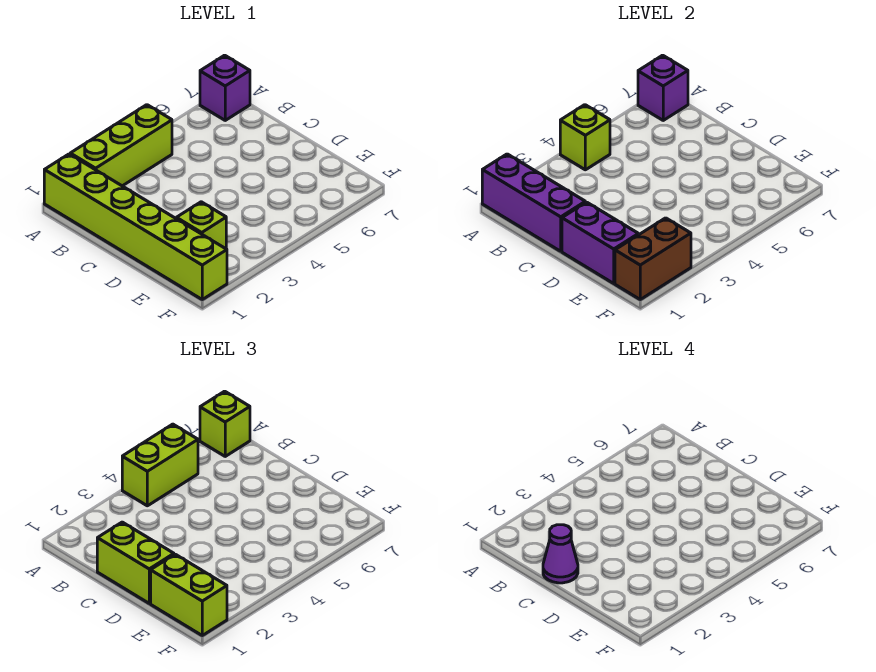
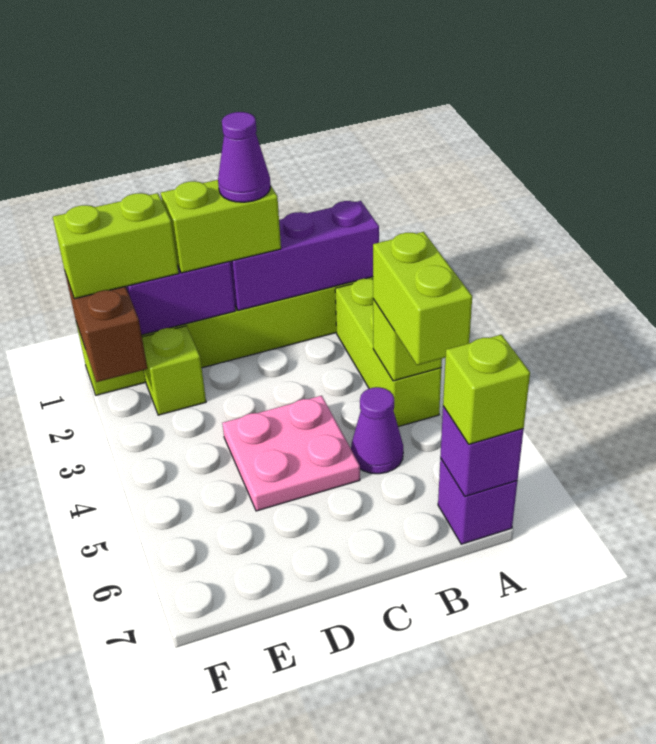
none -> purple 1x1 cone [351,387,403,474]
none -> pink 2x2 plate [222,396,360,511]

